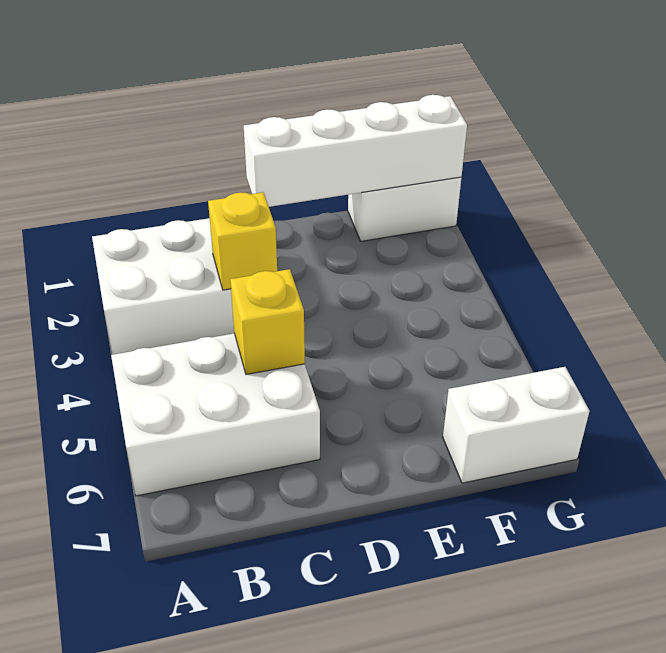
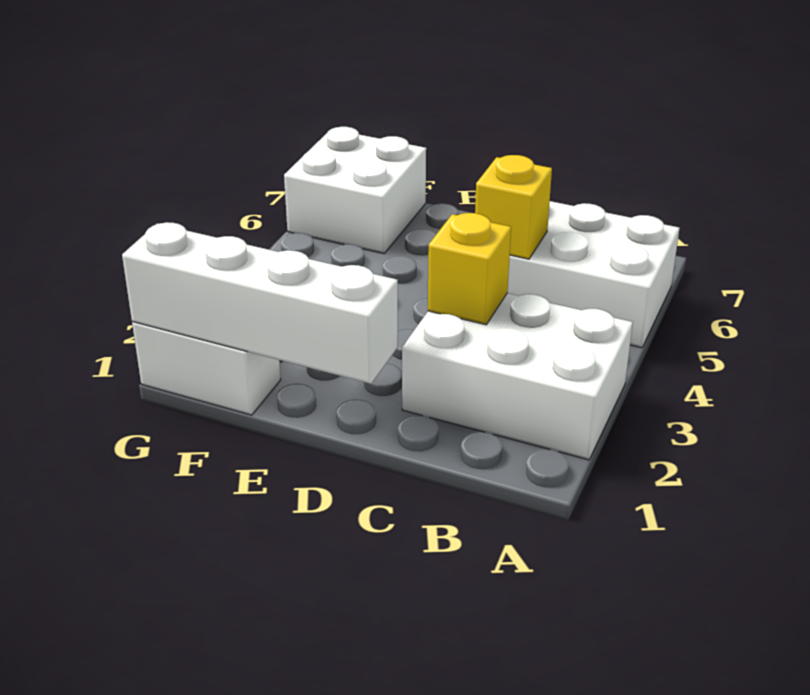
white 1x2 brick [443,367,590,483] -> white 2x2 brick [284,127,426,253]

